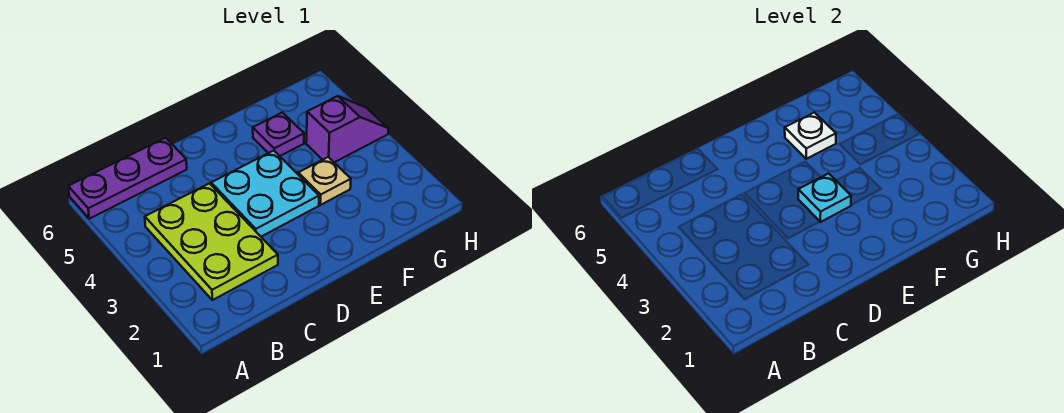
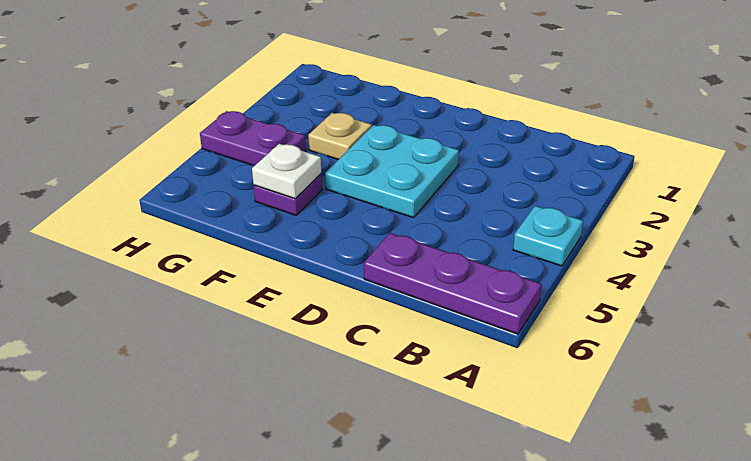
lime 2x3 plate [145,183,278,300] -> none
cyan 1x1 plate [798,173,851,222] -> cyan 1x1 plate moved to [513,206,583,266]
purple 1x2 slope [306,96,389,162] -> purple 1x2 plate [200,111,306,166]

